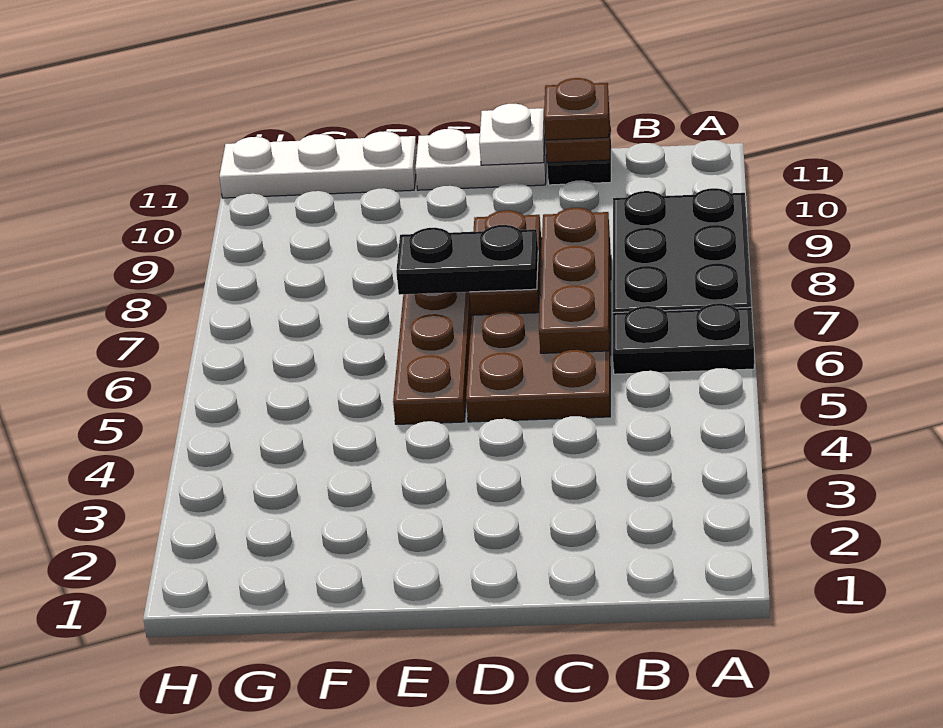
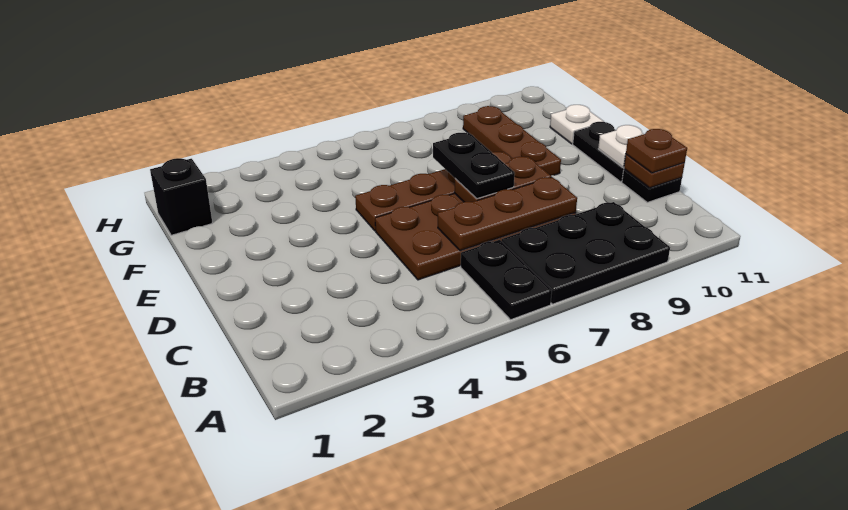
white 1x2 plate [415,129,547,190] -> black 1x2 plate [573,122,624,182]
none -> brown 1x3 plate [463,106,561,176]
white 1x3 plate [219,131,417,198] -> white 1x1 plate [550,105,604,144]
none -> black 1x1 brick [150,158,212,235]

